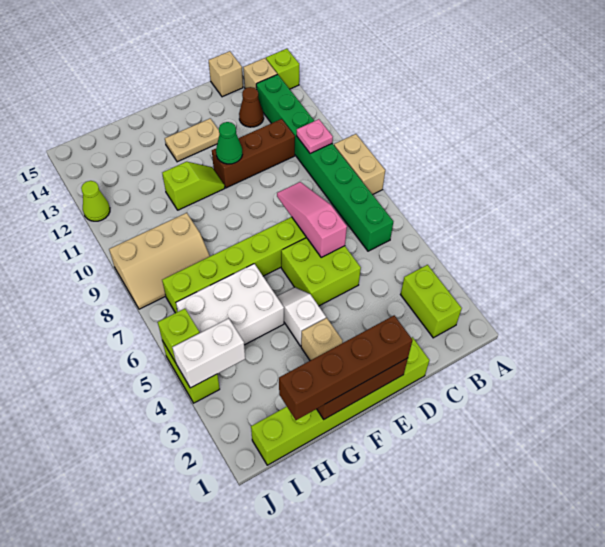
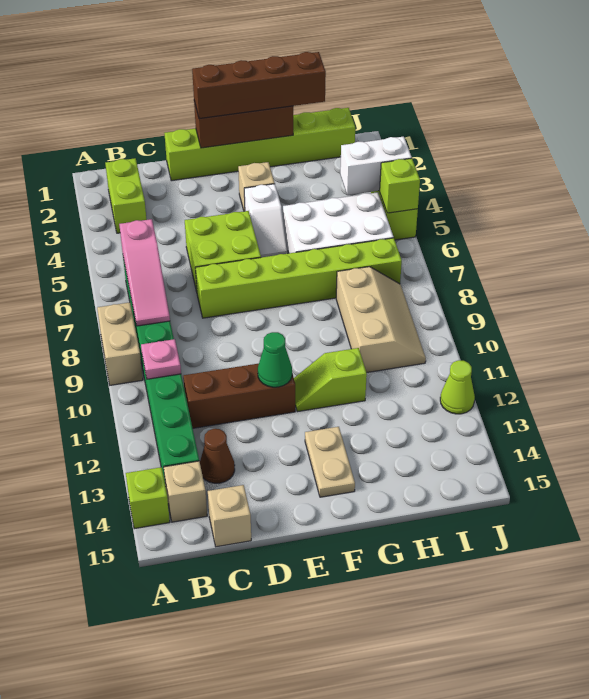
pink 1x3 slope [277,182,347,257] -> pink 1x3 slope moved to [119,219,170,326]
tan 1x2 plate [165,119,219,162] -> tan 1x2 plate turned to [305,427,355,497]
tan 2x3 slope [109,213,210,309] -> tan 2x3 slope turned to [336,267,426,373]

